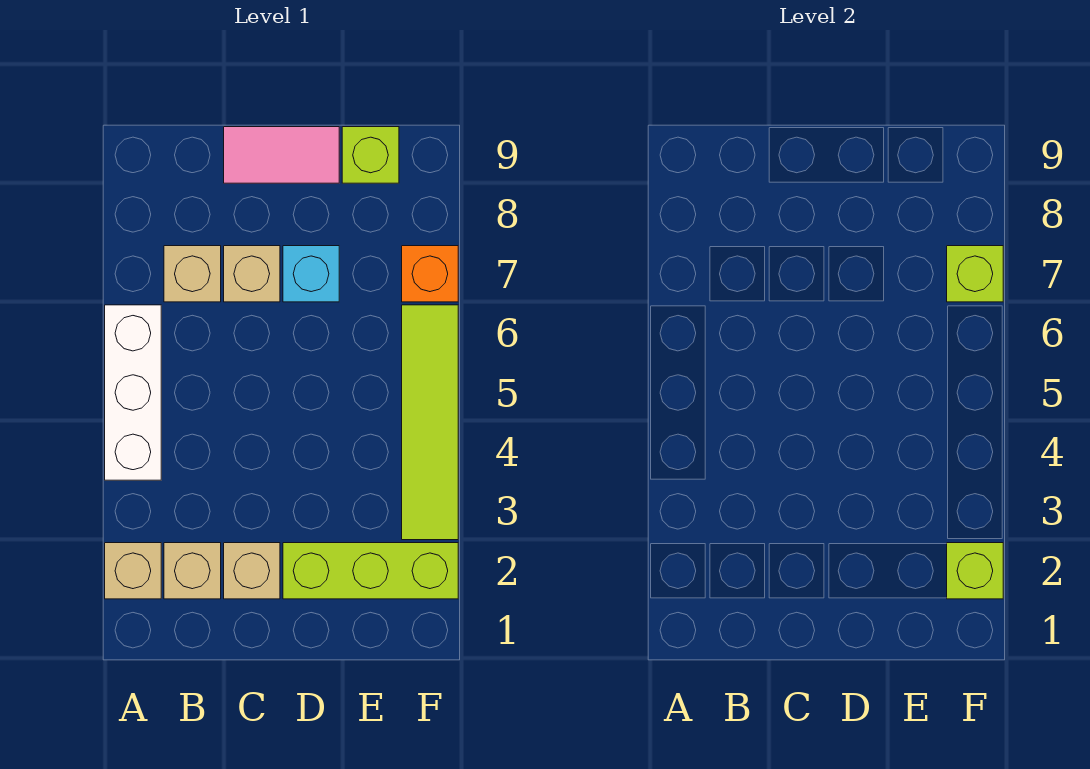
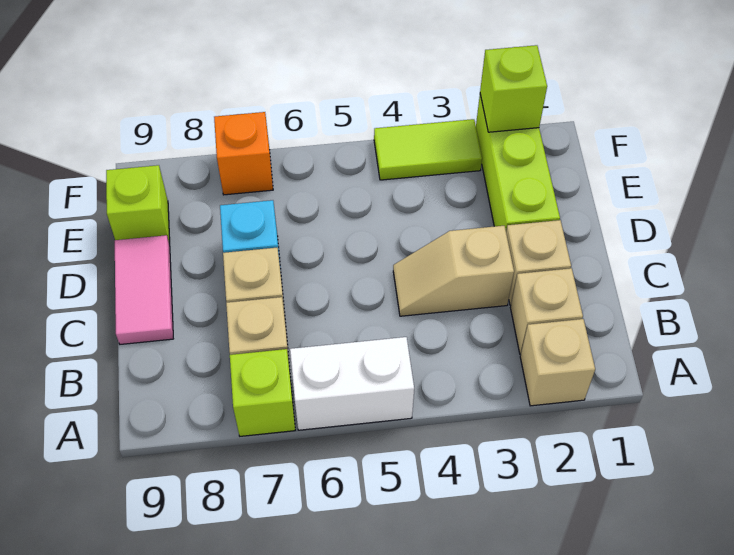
white 1x3 brick [105,305,161,480] -> white 1x2 brick [290,337,414,430]
none -> tan 1x2 slope [393,226,514,316]
lime 1x4 tile [402,305,458,540] -> lime 1x2 tile [374,119,482,180]
lime 1x1 brick [947,246,1003,302] -> lime 1x1 brick moved to [230,349,295,436]

